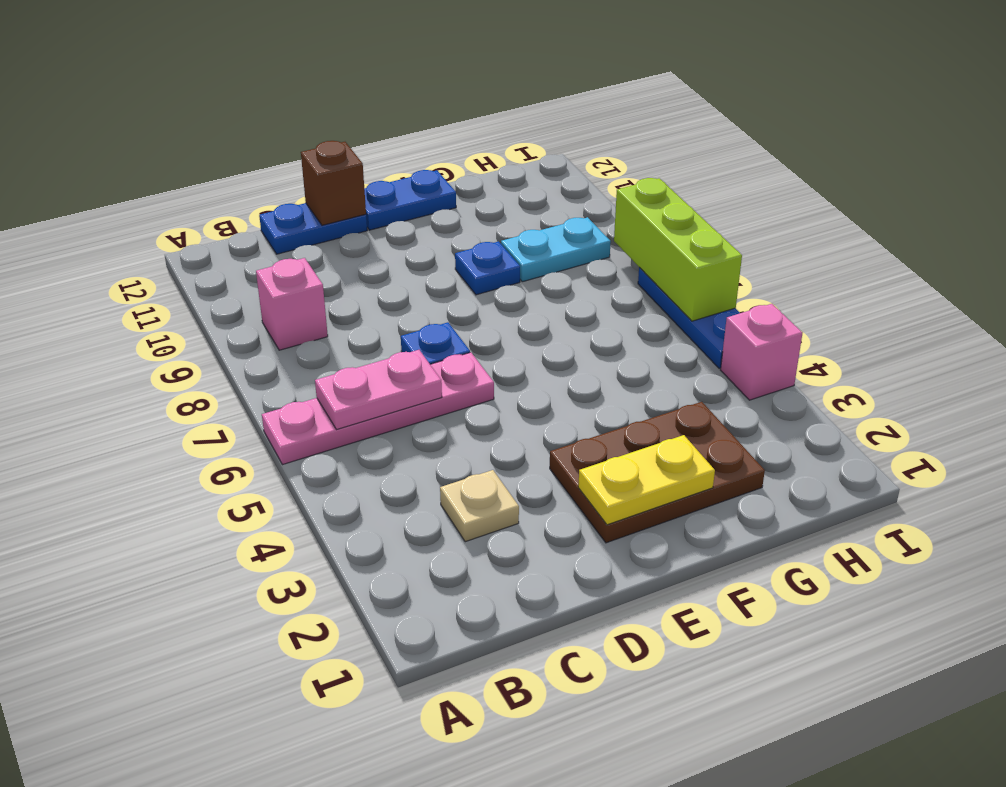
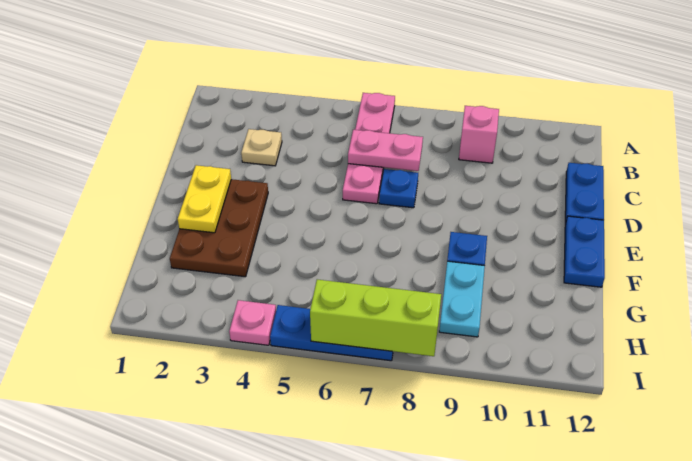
pink 1x2 plate [315,350,442,430] -> pink 1x2 plate turned to [348,130,423,171]
brown 1x1 brick [301,141,366,225] -> none
pink 1x1 brick [721,304,802,400] -> pink 1x1 plate [229,300,276,345]

